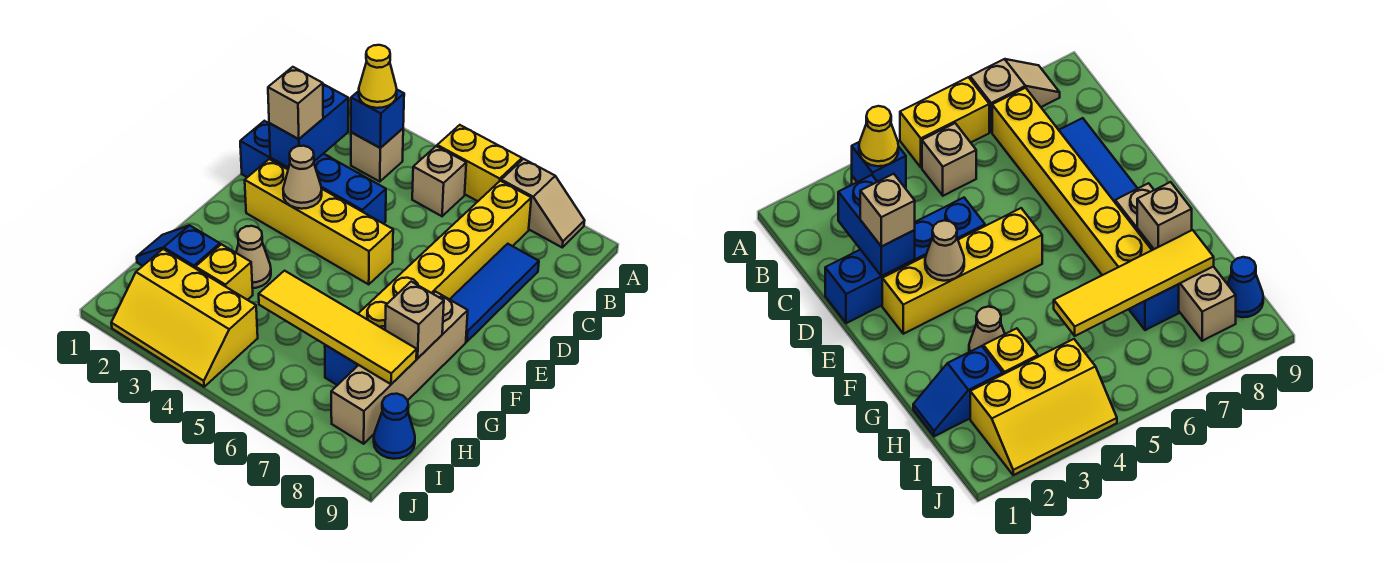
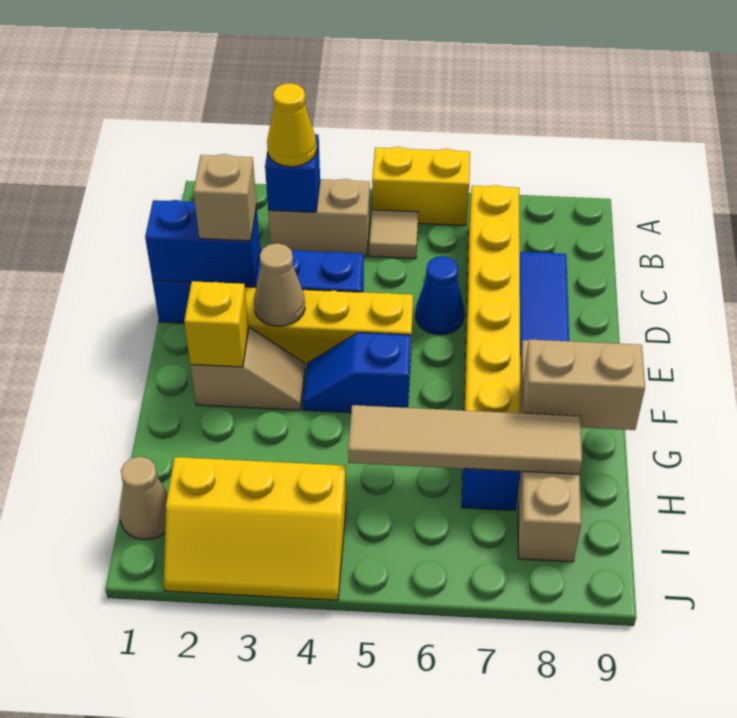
tan 1x2 slope [501,159,585,247] -> tan 1x2 slope moved to [191,328,305,410]
tan 1x1 brick [351,129,403,182] -> tan 1x2 brick [268,179,370,256]
tan 1x1 brick [412,146,466,216] -> tan 1x1 tile [369,210,418,259]
blue 1x2 brick [269,84,348,168] -> blue 1x2 brick turned to [145,200,260,285]
tan 1x1 cone [236,226,271,288] -> tan 1x1 cone moved to [119,457,168,540]
tan 1x1 brick [385,282,444,358] -> tan 1x2 brick [523,339,645,430]
blue 1x2 slope [137,225,220,268] -> blue 1x2 slope moved to [303,333,411,413]
yellow 1x1 brick [196,244,253,300] -> yellow 1x1 brick moved to [184,281,249,367]
yellow 1x4 tile [259,271,417,384] -> tan 1x4 tile [348,405,582,474]
blue 1x1 cone [374,394,415,459] -> blue 1x1 cone moved to [415,256,464,335]

